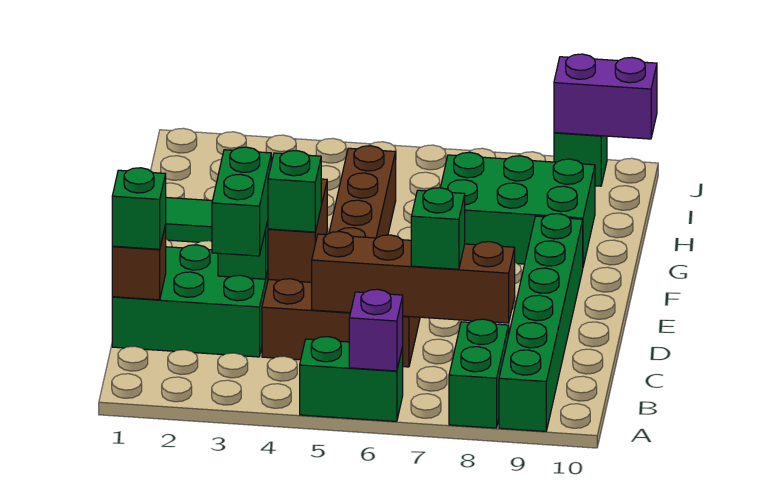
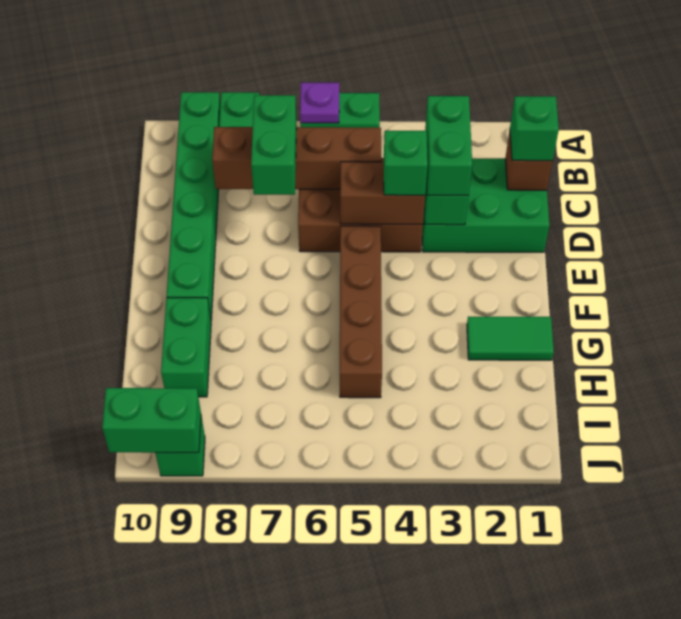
purple 1x1 brick [349,289,403,371] -> purple 1x1 plate [300,83,339,123]
green 1x1 brick [411,188,465,269] -> green 1x2 brick [251,95,297,195]
brown 1x2 brick [268,179,327,282] -> brown 1x2 brick turned to [340,162,425,224]
green 2x3 brick [440,152,595,266] -> green 1x2 brick [161,298,211,397]
purple 1x2 brick [554,54,657,139] -> green 1x2 brick [102,388,201,453]

